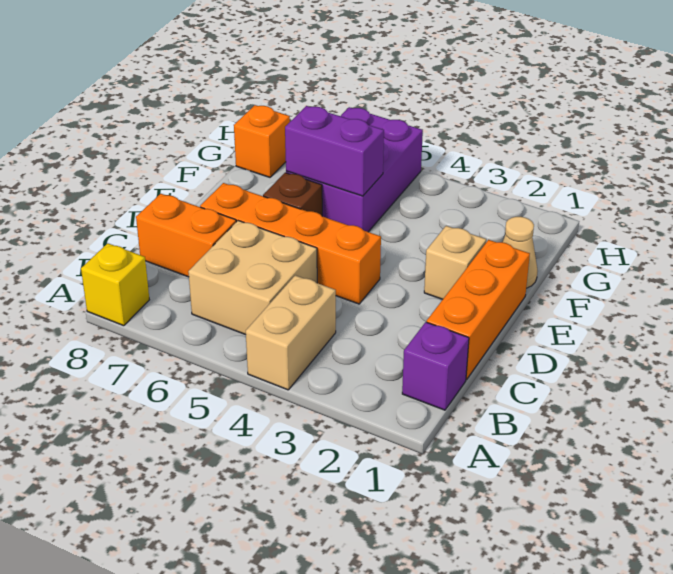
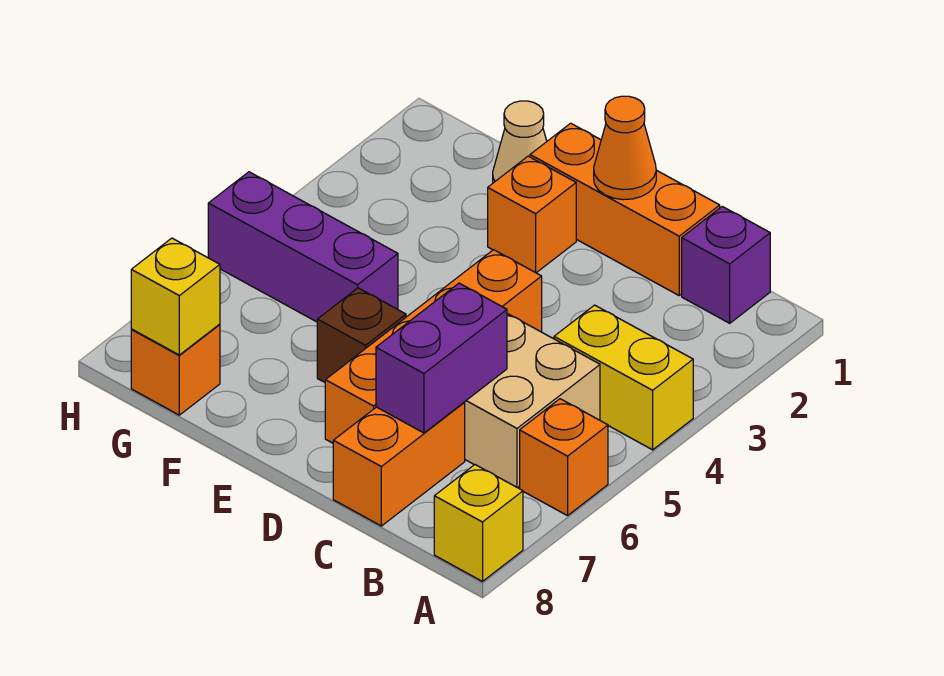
tan 1x2 brick [246,275,336,390] -> yellow 1x2 brick [554,305,693,450]
none -> orange 1x1 brick [520,399,608,516]
none -> orange 1x1 cone [594,96,656,200]
tan 1x1 brick [424,226,486,299] -> orange 1x1 brick [488,156,576,273]
purple 2x3 brick [286,107,423,232] -> purple 1x3 brick [208,172,398,322]
purple 1x2 brick [285,106,384,196] -> purple 1x2 brick moved to [376,283,507,433]
none -> yellow 1x1 brick [131,238,220,355]

